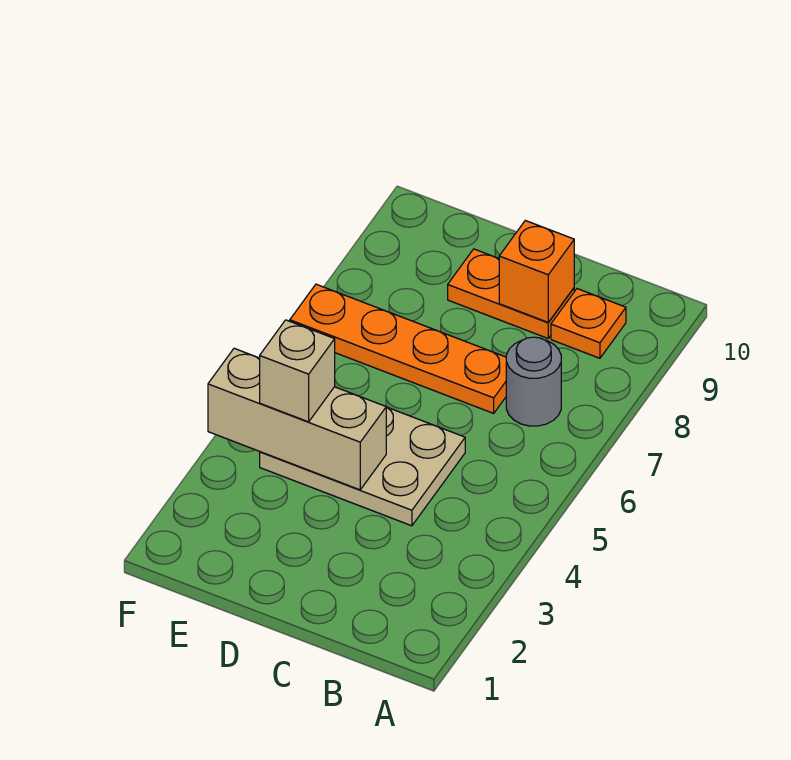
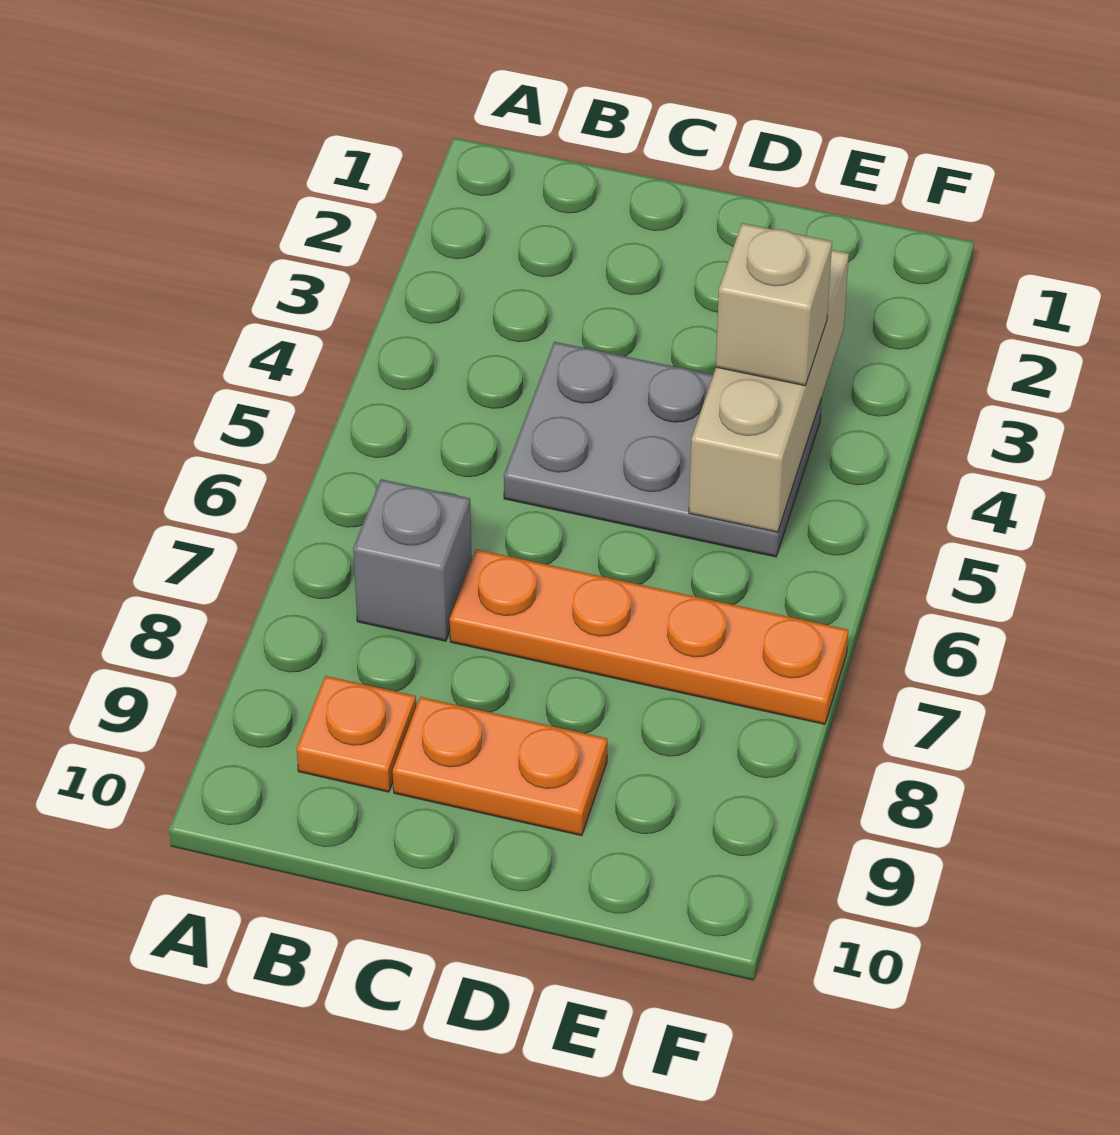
grey 1x1 round brick [506,337,561,426] -> grey 1x1 brick [353,479,472,641]
tan 2x3 plate [260,407,465,526] -> grey 2x3 plate [504,342,822,557]
orange 1x1 brick [499,221,574,322] -> none
tan 1x3 brick [208,348,386,490] -> tan 1x3 brick turned to [689,250,849,532]

